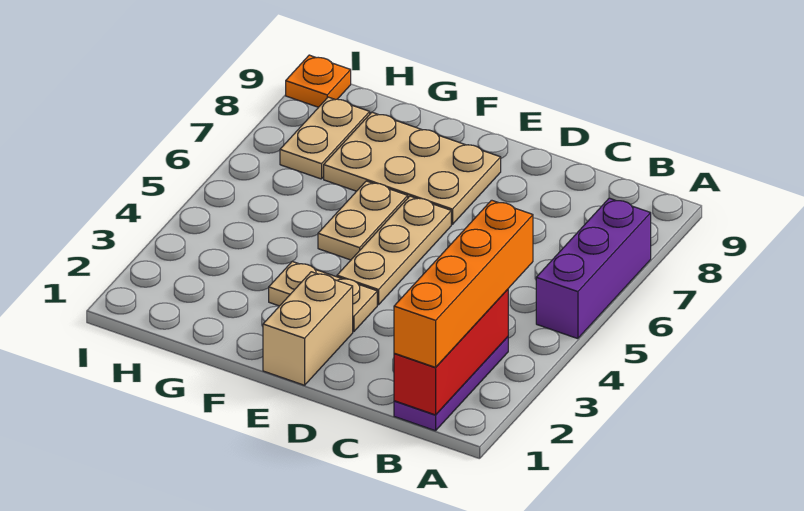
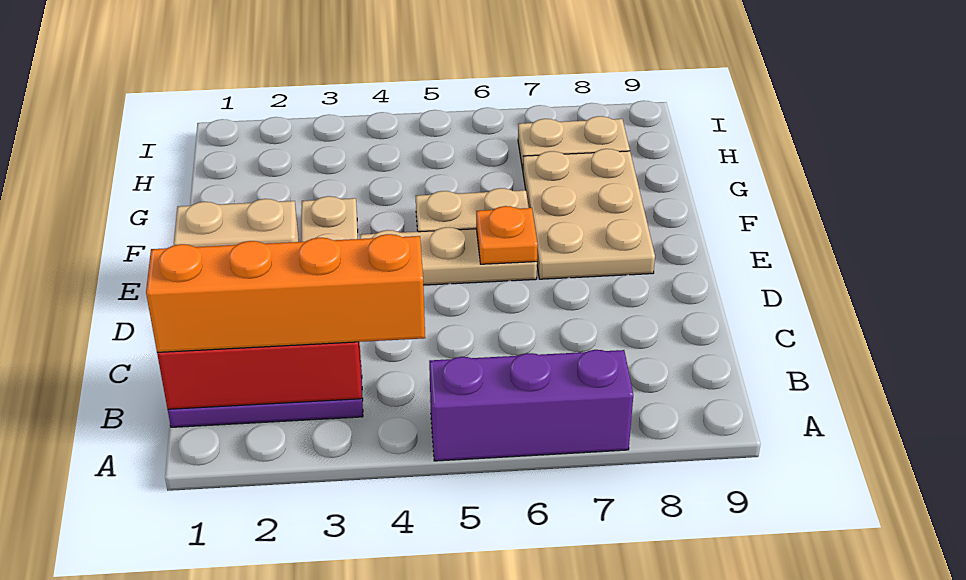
orange 1x1 plate [286,55,351,107] -> orange 1x1 plate moved to [476,206,538,264]

